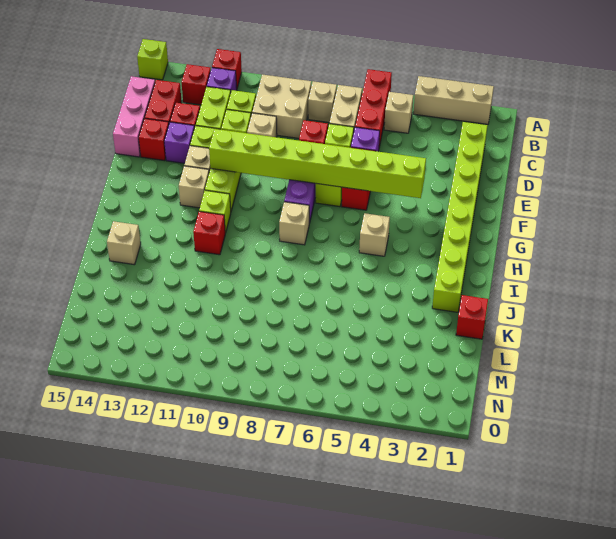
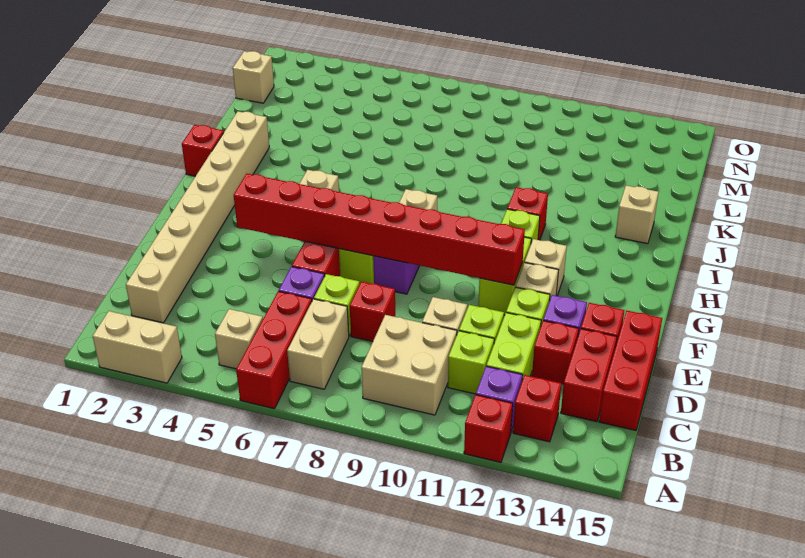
tan 1x3 brick [413,76,494,124] -> tan 1x2 brick [93,311,182,383]
lime 1x1 brick [137,39,168,80] -> none
tan 1x1 brick [308,81,337,122] -> tan 1x1 brick moved to [233,51,274,103]
lime 1x8 brick [432,122,488,312] -> tan 1x8 brick [126,111,269,323]
pink 1x3 brick [113,76,155,157] -> red 1x3 brick [599,311,662,430]
lime 1x8 brick [209,129,426,198] -> red 1x8 brick [234,174,525,285]
red 1x1 brick [456,295,488,339] -> red 1x1 brick moved to [182,125,224,176]

